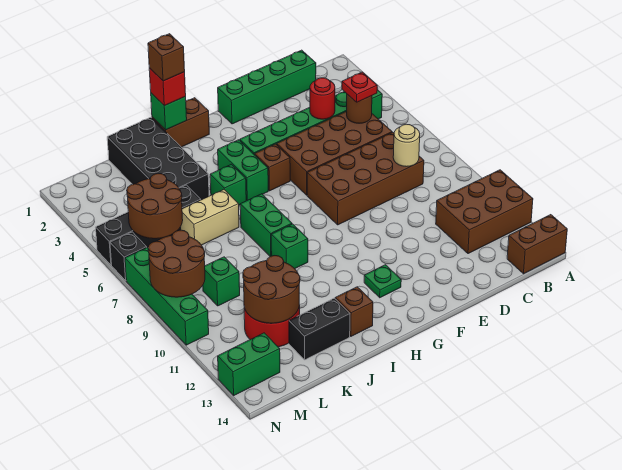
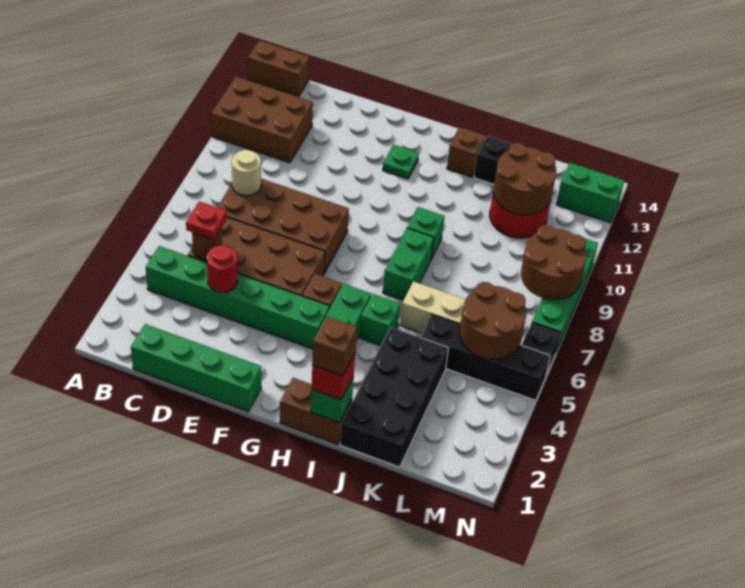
green 1x1 brick [203,257,240,306] -> none

